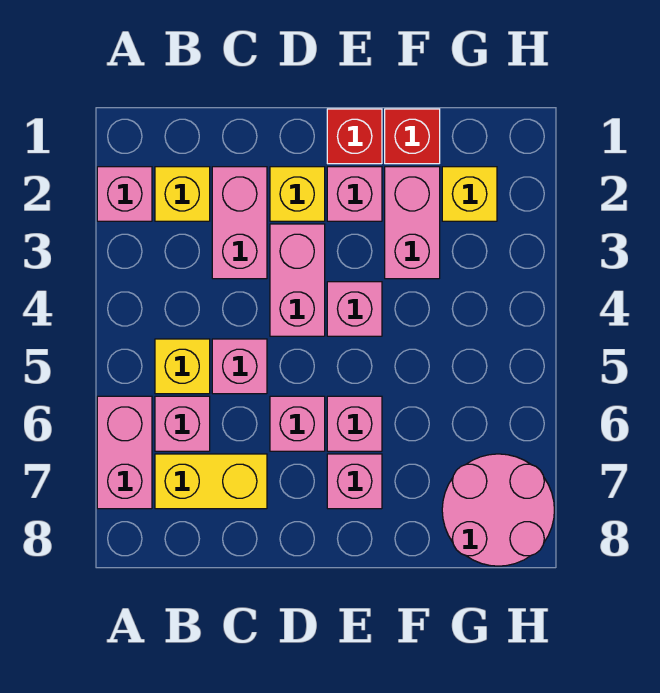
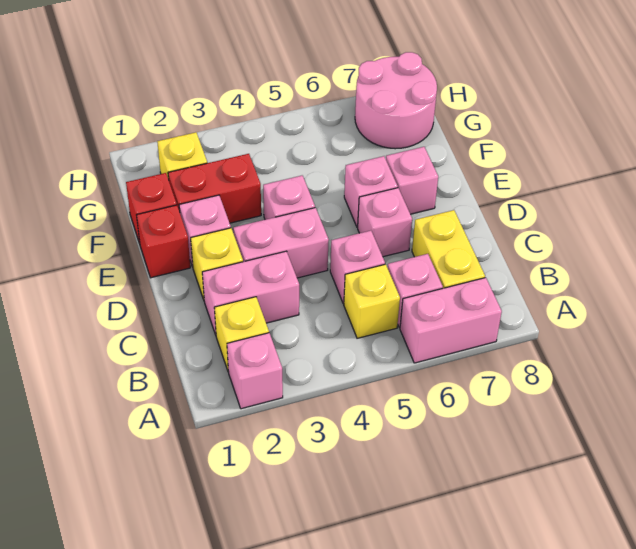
pink 1x2 brick [385,167,440,279] -> red 1x2 brick [168,154,261,223]

